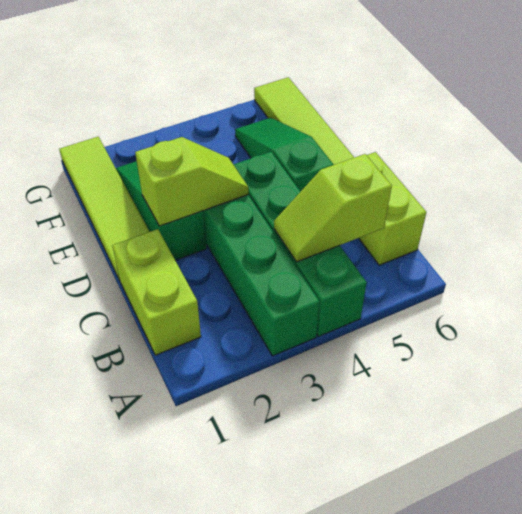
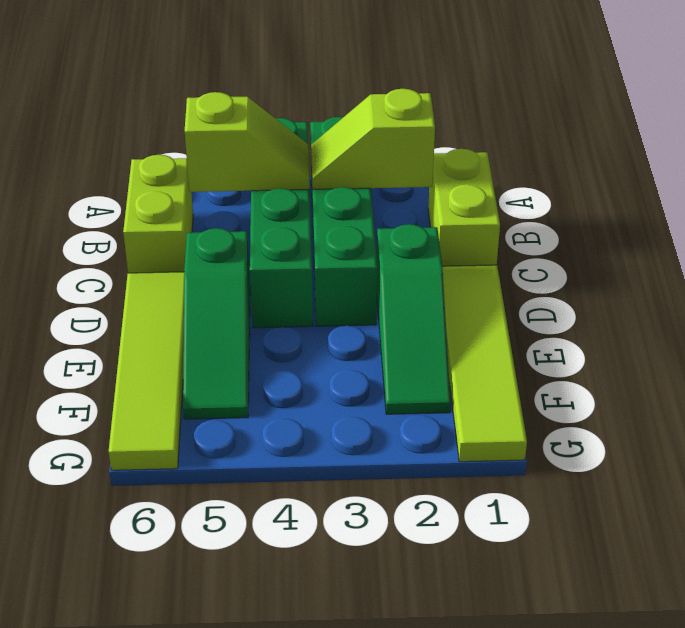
lime 1x2 slope [135,137,249,226] -> lime 1x2 slope moved to [311,89,435,189]

